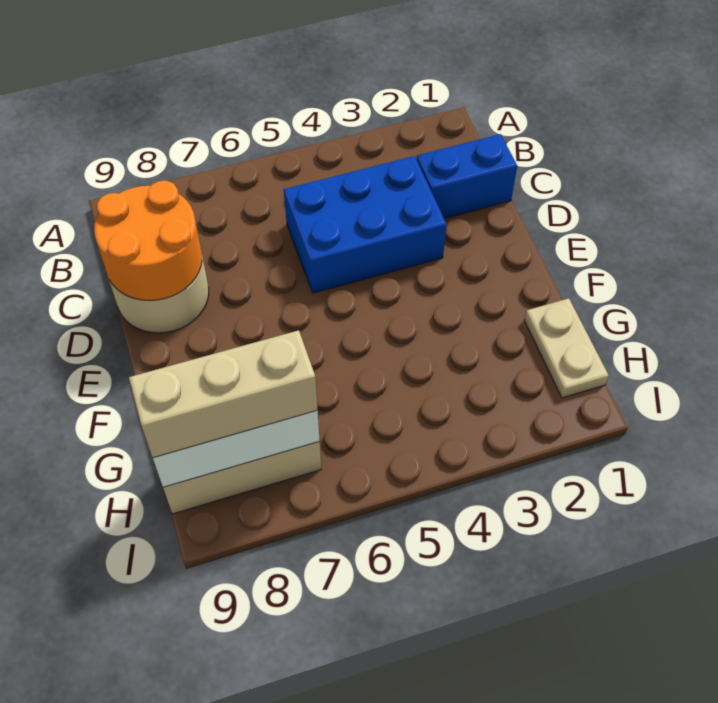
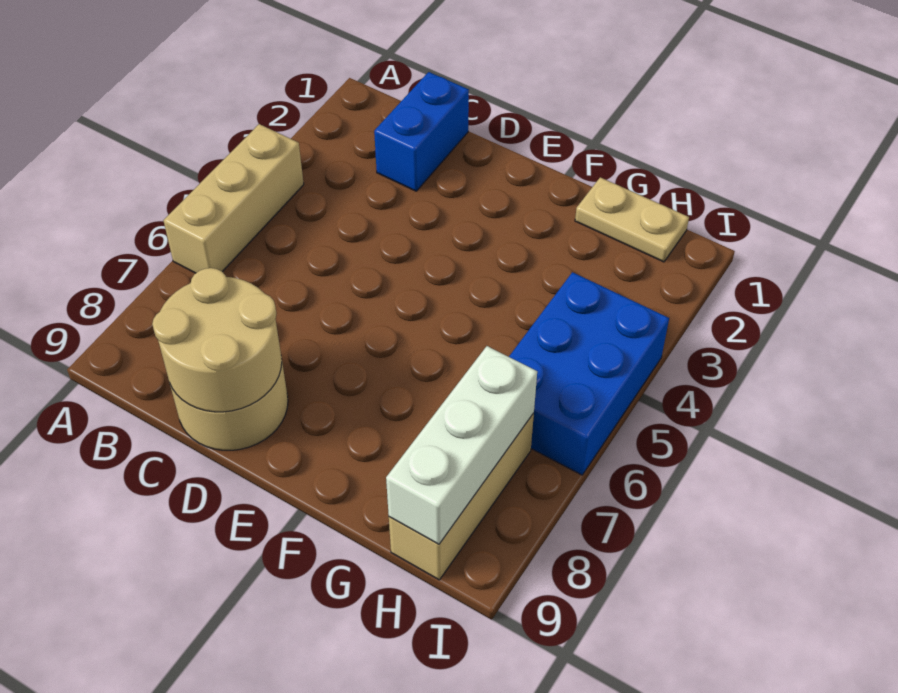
blue 2x3 brick [284,156,447,293] -> blue 2x3 brick moved to [509,272,669,475]
orange 2x2 round brick [94,181,202,301] -> tan 2x2 round brick [152,268,282,412]
tan 1x3 brick [129,330,318,458] -> tan 1x3 brick moved to [164,124,304,273]

